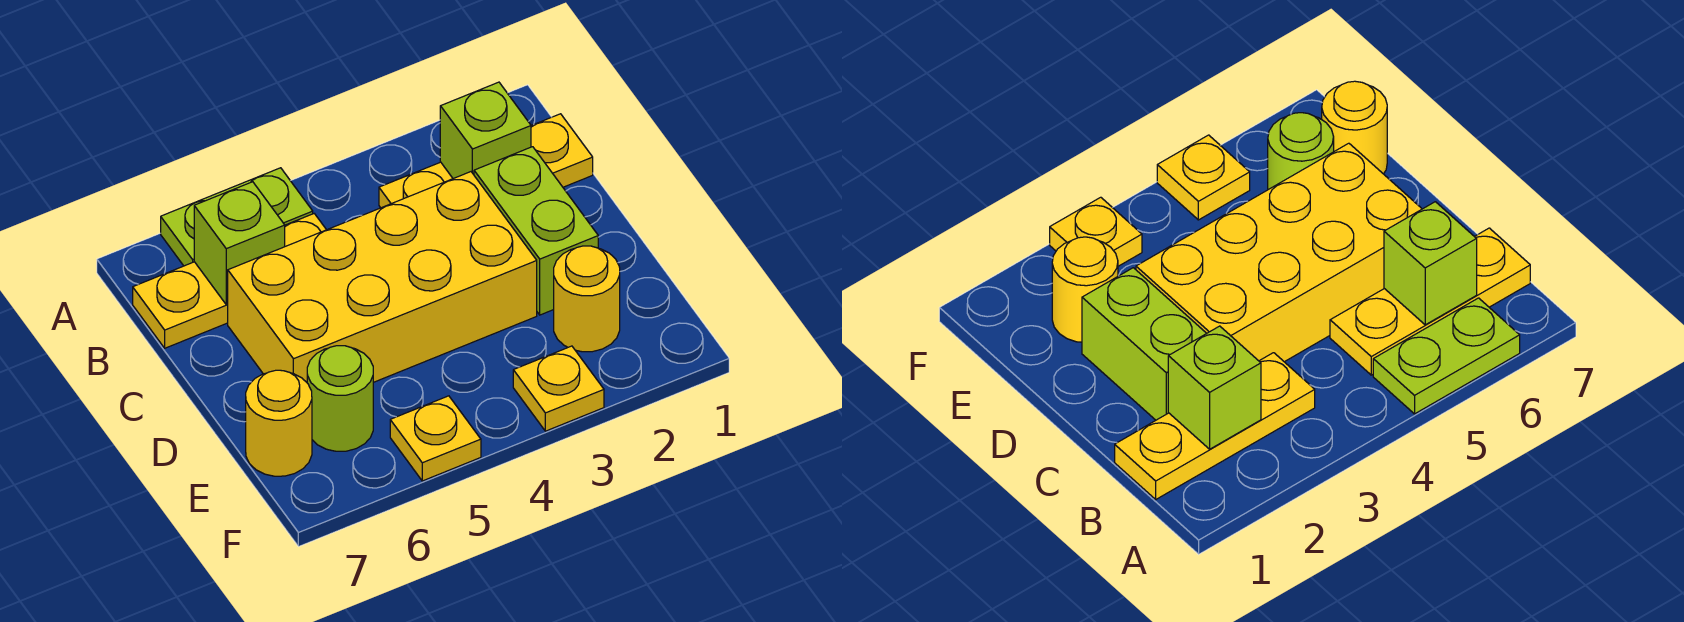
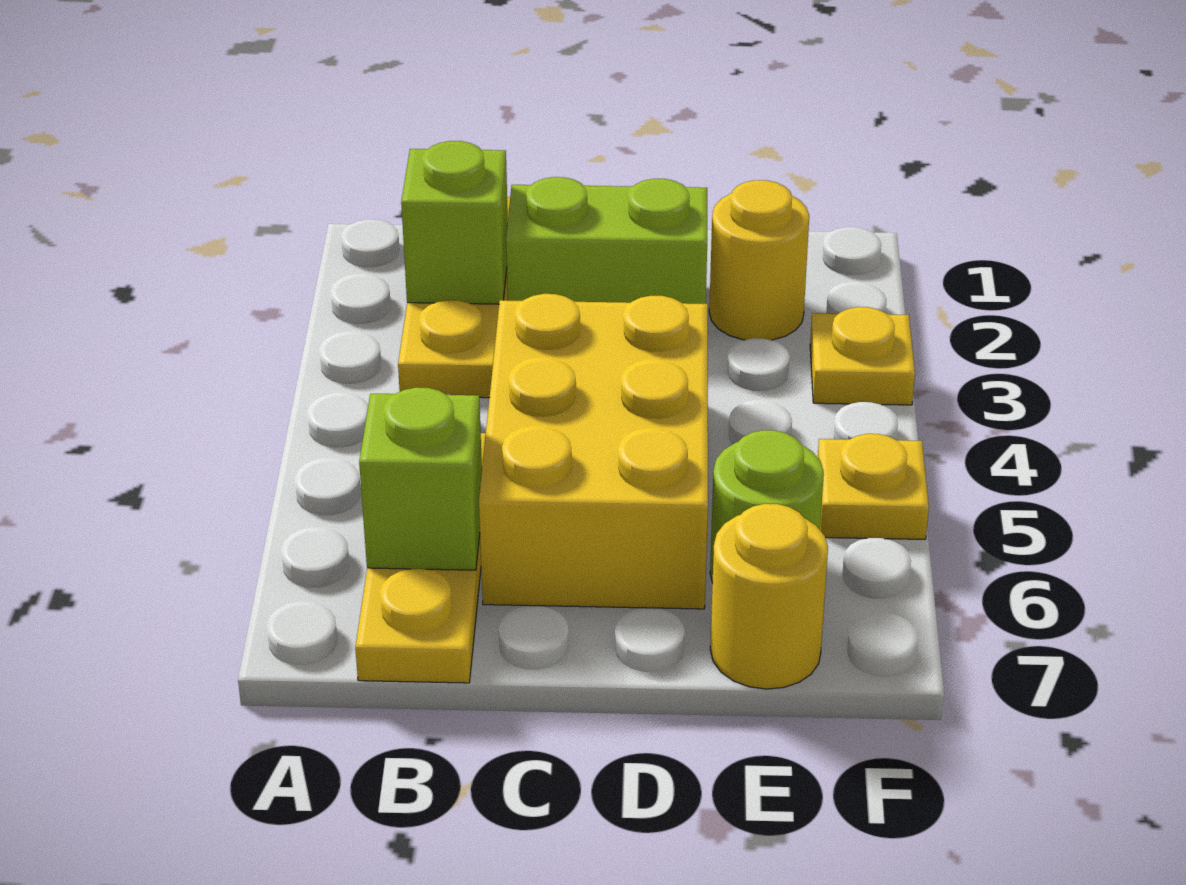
lime 1x2 plate [161,168,313,266] -> none
yellow 2x4 brick [228,172,537,382] -> yellow 2x3 brick [479,294,708,609]

